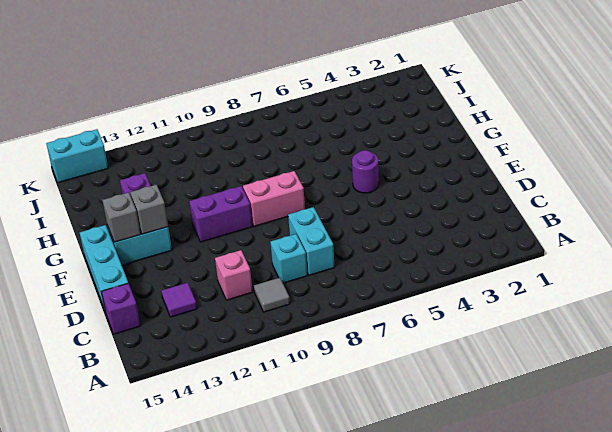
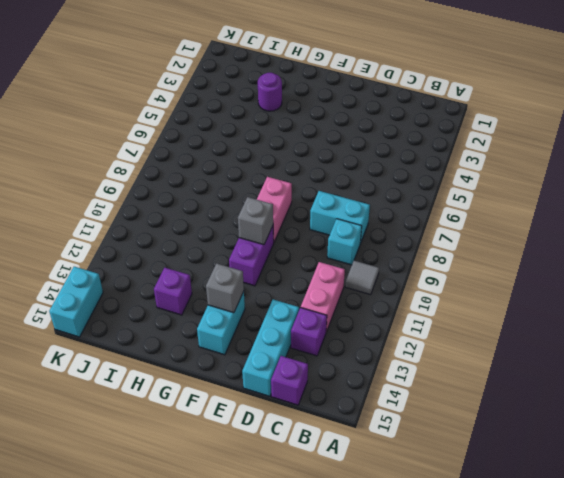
pink 1x1 brick [215,250,253,300] -> pink 1x2 brick [301,262,345,332]
purple 1x1 tile [161,283,197,317] -> purple 1x1 brick [291,308,327,356]
cyan 1x3 brick [80,225,128,310] -> cyan 1x3 brick turned to [242,300,299,396]
purple 1x1 round brick [352,150,379,193] -> purple 1x1 round brick moved to [258,73,282,111]
grey 1x1 brick [102,192,141,242] -> grey 1x1 brick moved to [238,197,273,245]

